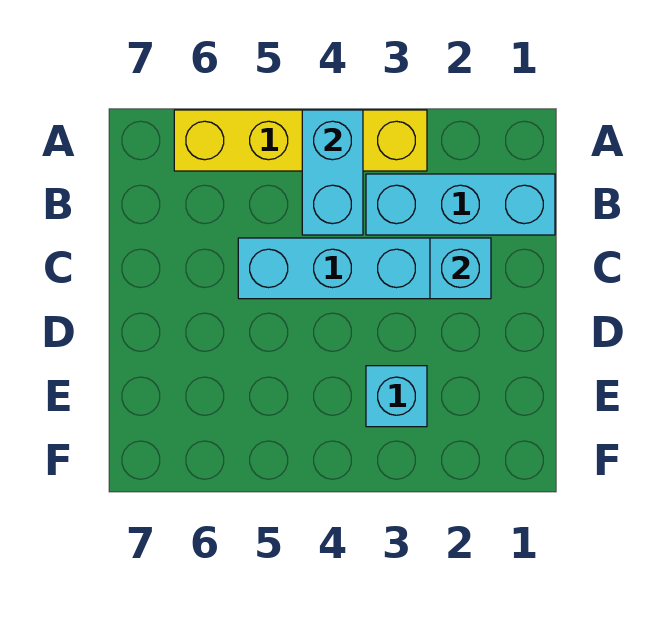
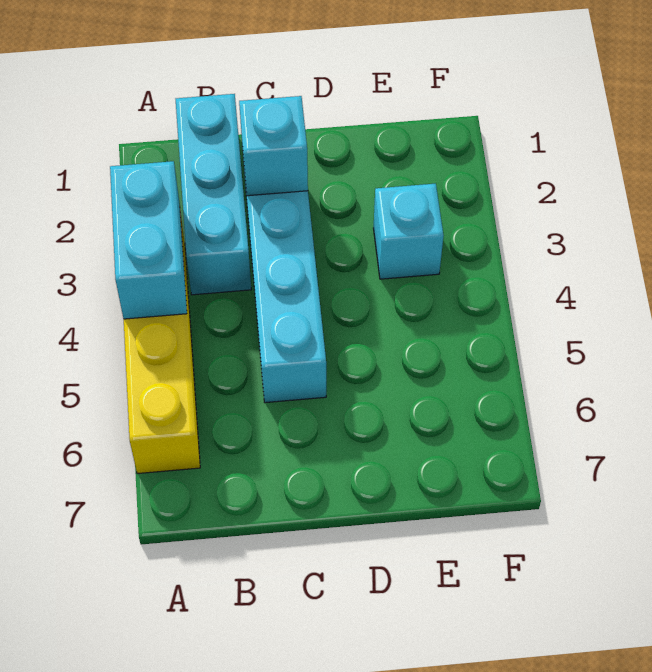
cyan 1x2 brick [302,110,363,235] -> cyan 1x2 brick turned to [110,161,187,319]

